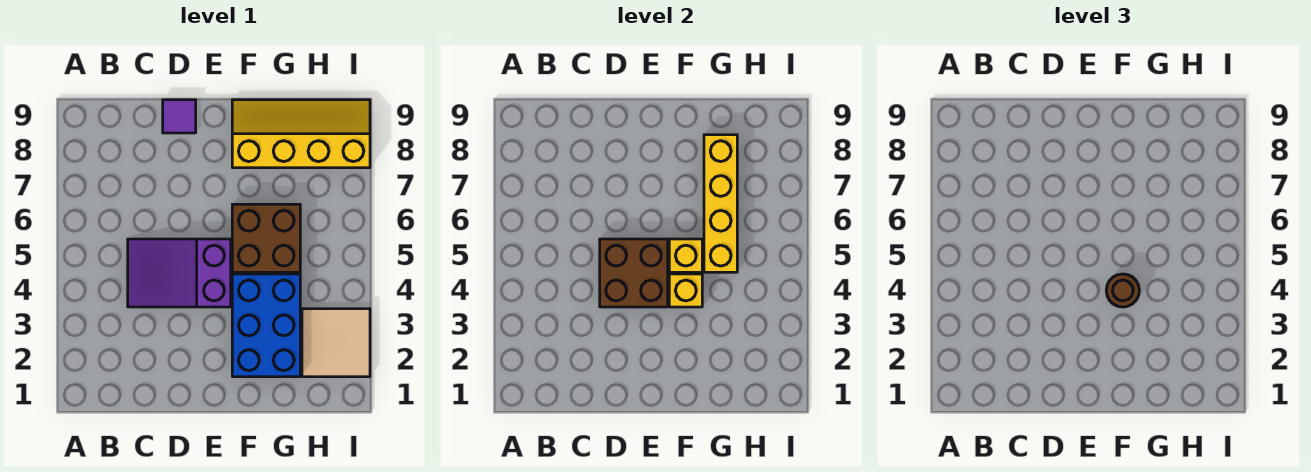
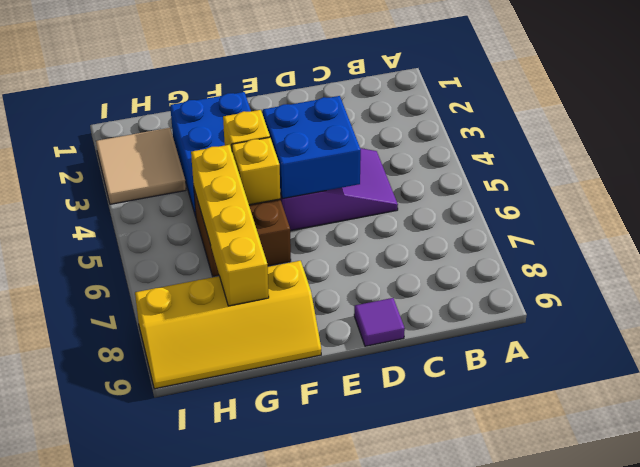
brown 2x2 brick [600,239,668,307] -> blue 2x2 brick [263,96,361,199]
brown 1x1 round brick [1106,274,1139,307] -> none

